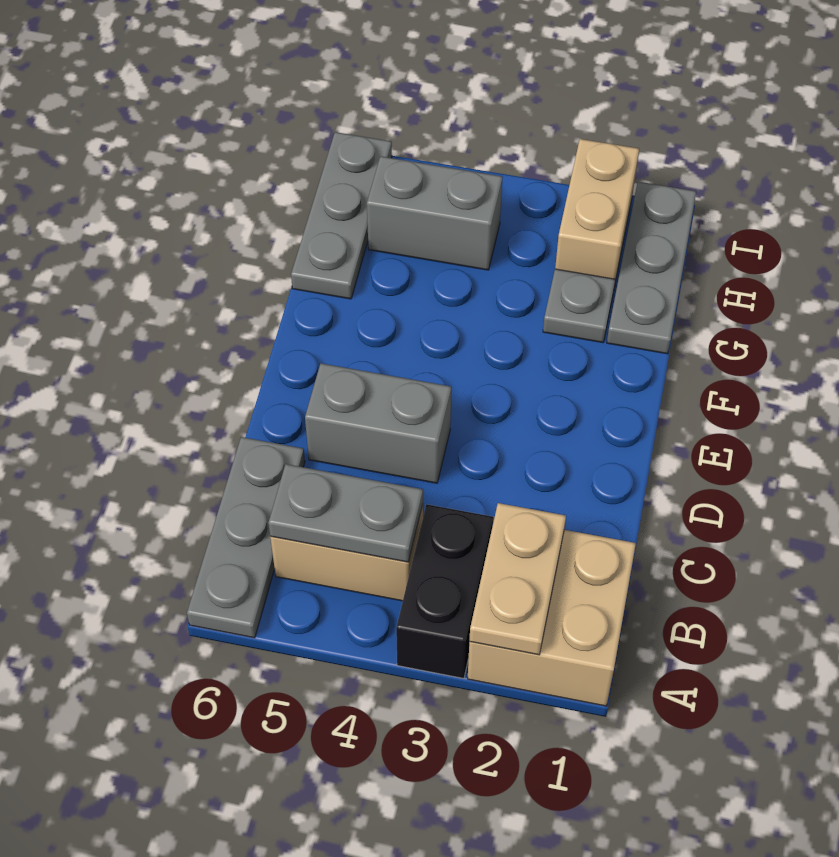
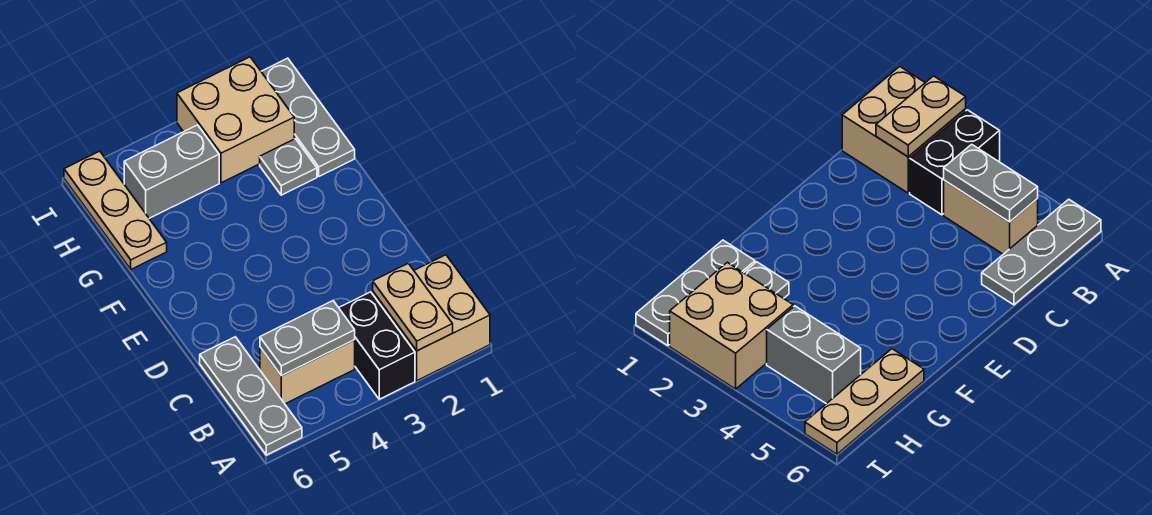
grey 1x2 brick [305,363,451,483] -> none
grey 1x3 plate [291,132,392,299] -> tan 1x3 plate [64,151,167,269]
tan 1x2 brick [555,139,639,287] -> tan 2x2 brick [177,57,294,183]

